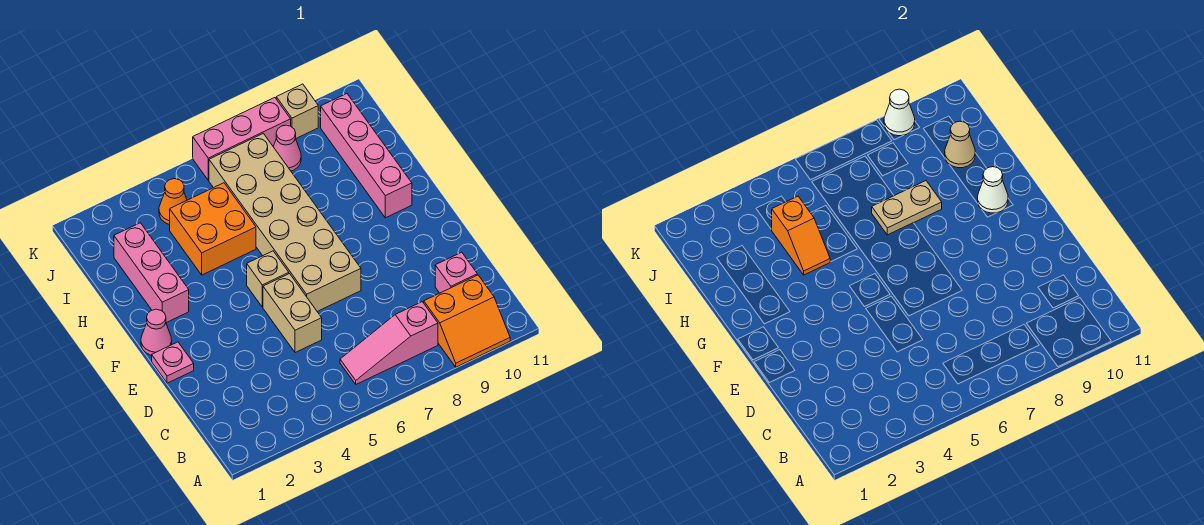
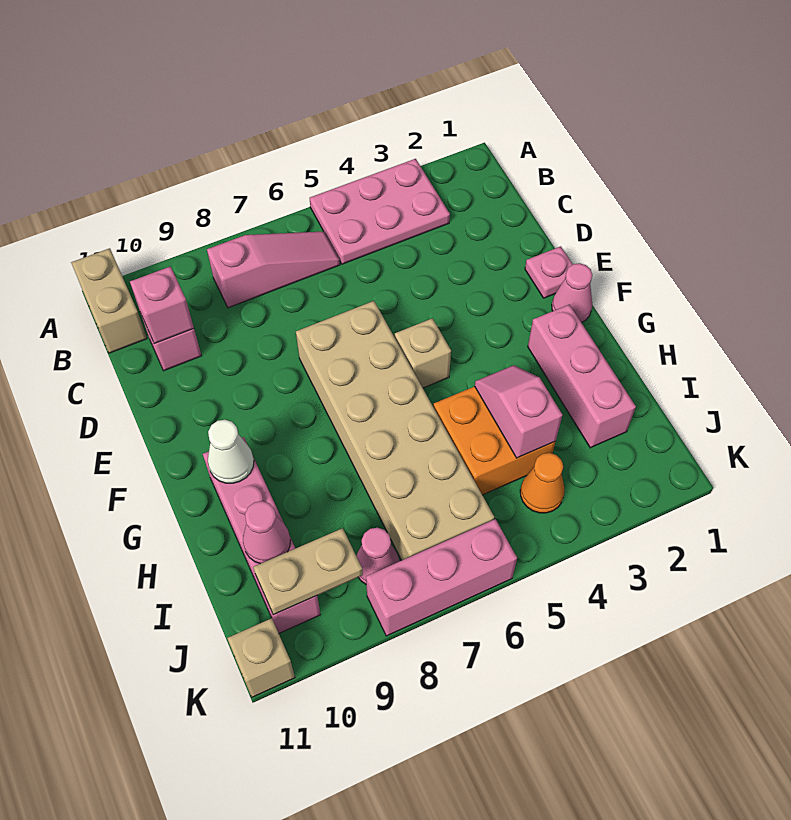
none -> pink 2x3 plate [310,159,450,264]
orange 2x2 slope [424,275,510,367] -> none
none -> pink 1x1 brick [130,267,194,344]
tan 1x2 brick [263,274,322,353] -> tan 1x2 brick moved to [71,248,147,353]
orange 1x2 slope [772,196,830,275] -> pink 1x2 slope [475,365,563,458]
tan 1x2 plate [872,181,942,235] -> tan 1x2 plate moved to [253,528,363,615]
tan 1x1 cone [945,121,975,168] -> pink 1x1 cone [243,501,290,564]
tan 1x1 brick [276,84,318,138] -> tan 1x1 brick moved to [227,618,295,697]
white 1x1 cone [884,89,915,136] -> none

